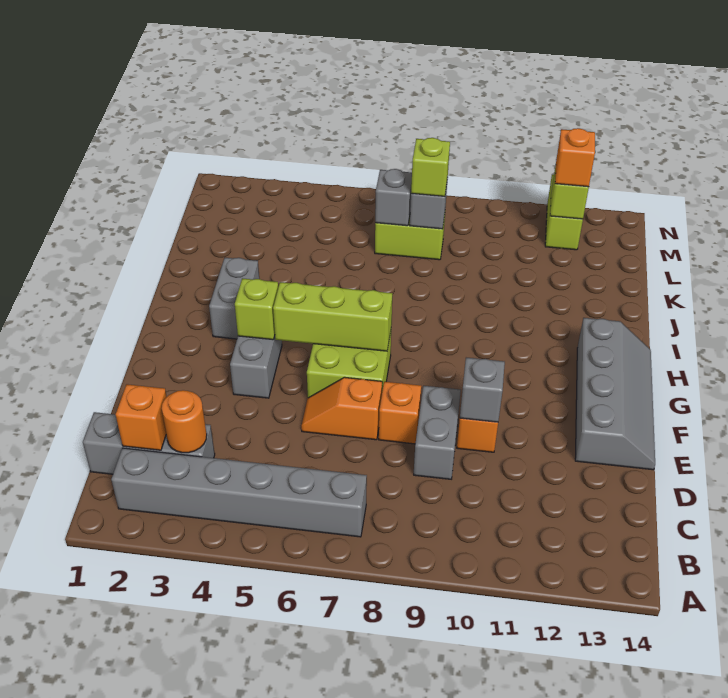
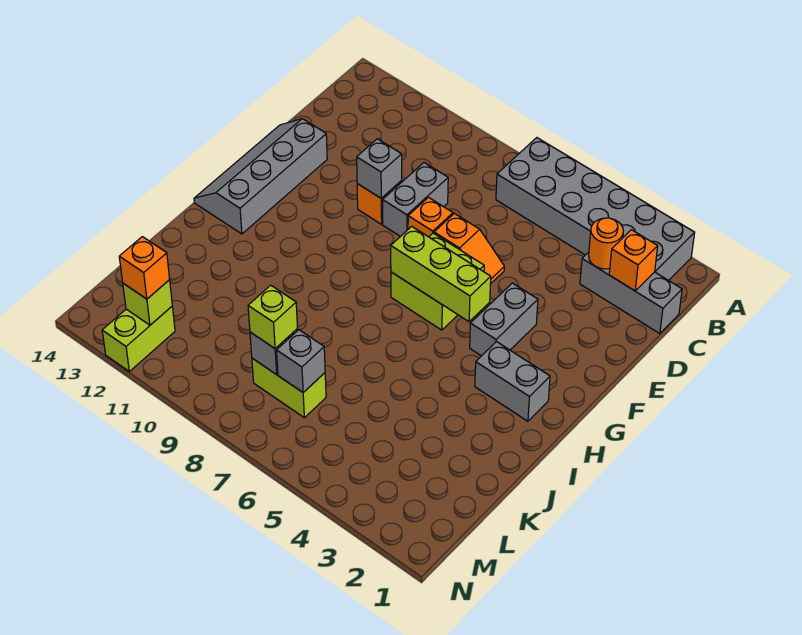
grey 1x6 brick [111,448,367,537] -> grey 2x6 brick [496,138,695,280]
lime 1x1 brick [235,278,278,340] -> none
grey 1x2 brick [209,257,259,339] -> grey 1x2 brick turned to [475,342,550,421]

